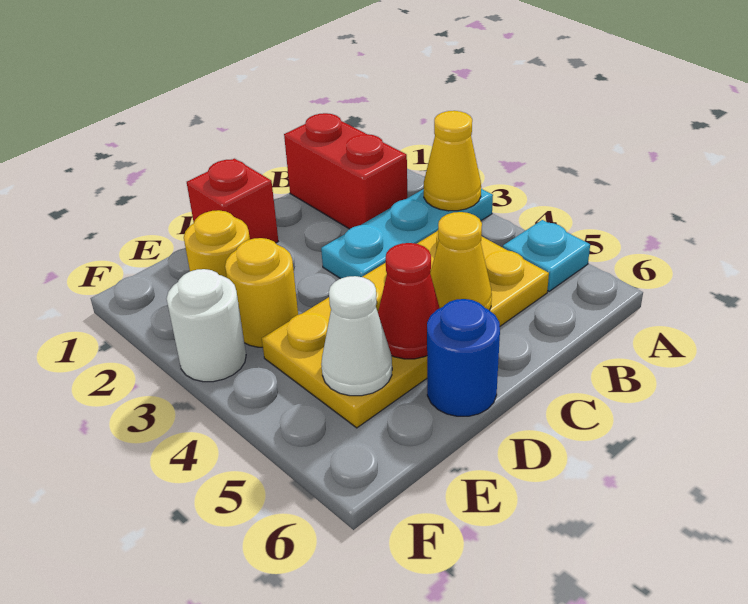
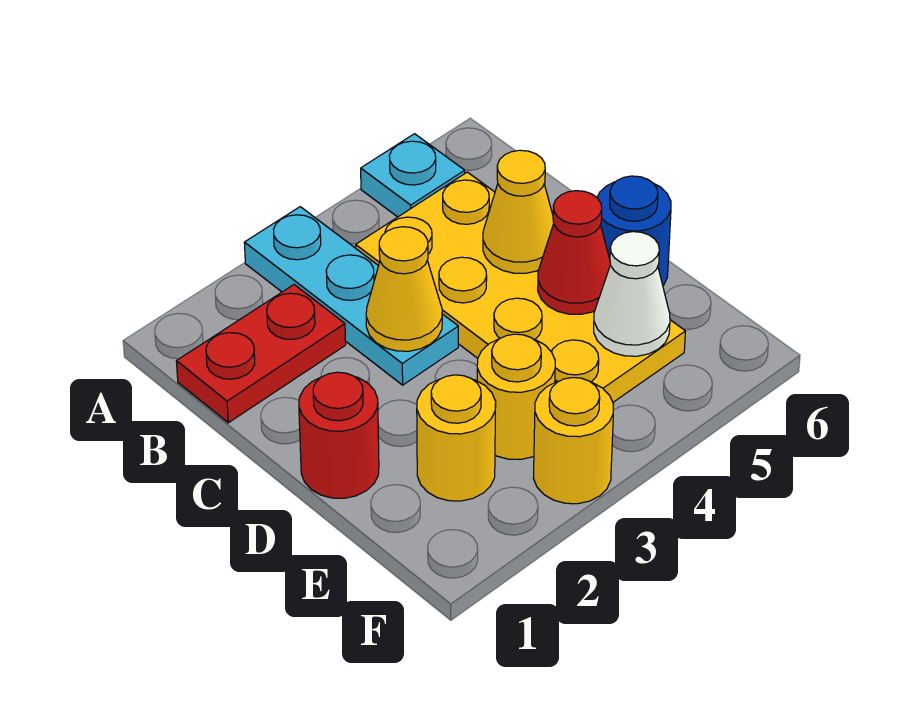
yellow 1x1 cone [424,111,481,211] -> yellow 1x1 cone moved to [366,227,442,351]
red 1x2 brick [284,113,407,229] -> red 1x2 plate [176,285,346,423]
red 1x1 brick [187,159,278,243] -> red 1x1 round brick [299,372,379,498]
white 1x1 round brick [166,269,246,382] -> yellow 1x1 round brick [533,378,613,504]

